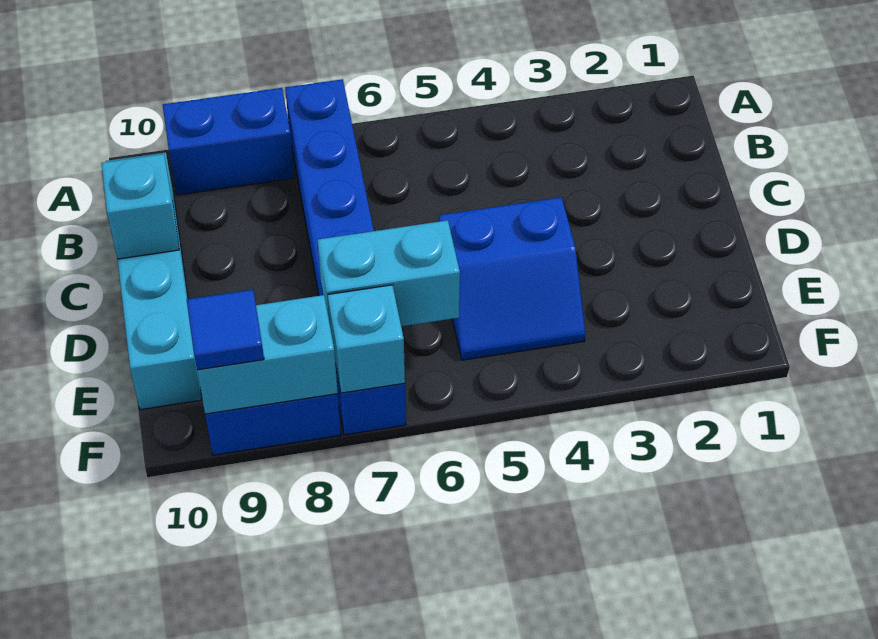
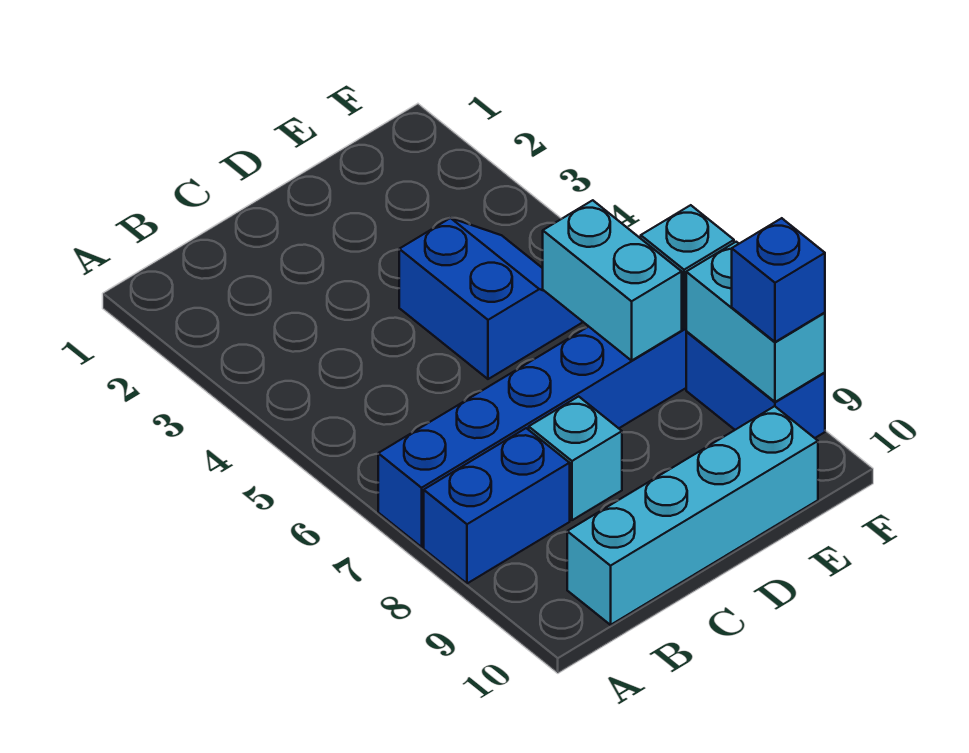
blue 1x2 brick [163,88,295,195] -> blue 1x2 brick turned to [424,428,570,583]
cyan 1x1 brick [101,154,179,259] -> cyan 1x1 brick moved to [529,396,622,520]
blue 1x1 tile [187,290,264,370] -> blue 1x1 brick [732,218,825,342]

